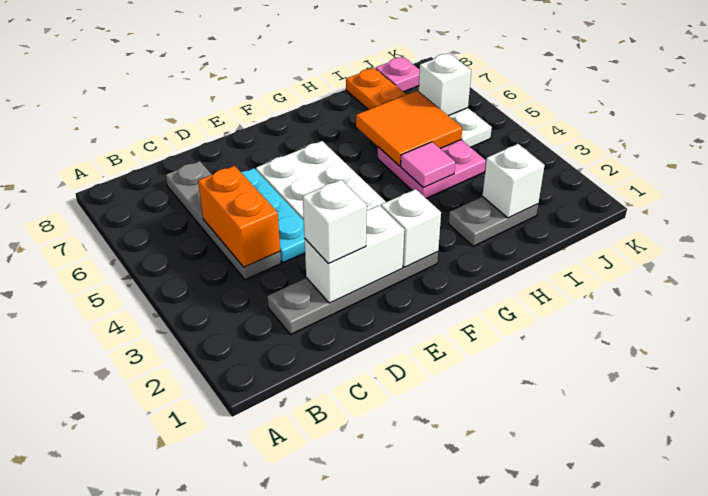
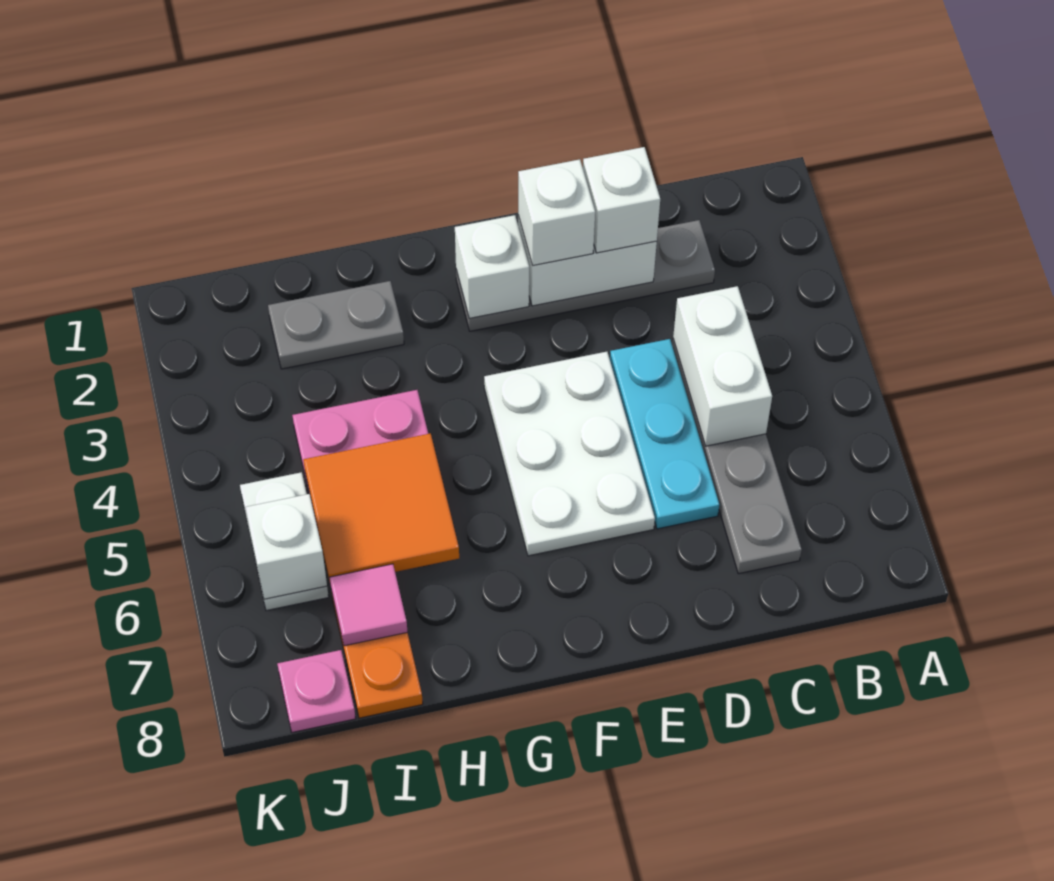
orange 1x2 brick [198,166,280,267] -> white 1x2 brick [673,286,772,446]
pink 1x1 tile [401,142,455,188] -> pink 1x1 tile moved to [330,564,407,646]
white 1x1 brick [482,144,545,218] -> white 1x1 brick moved to [518,159,595,266]

